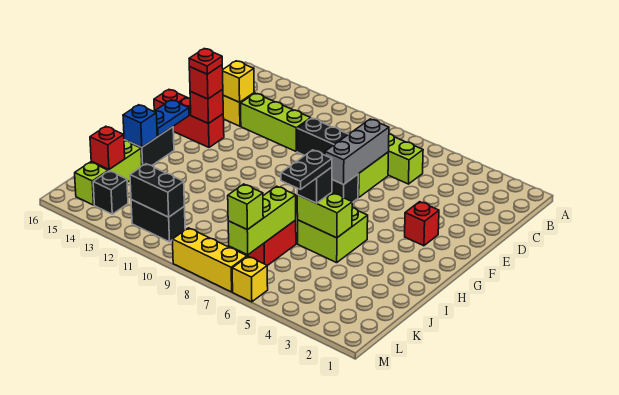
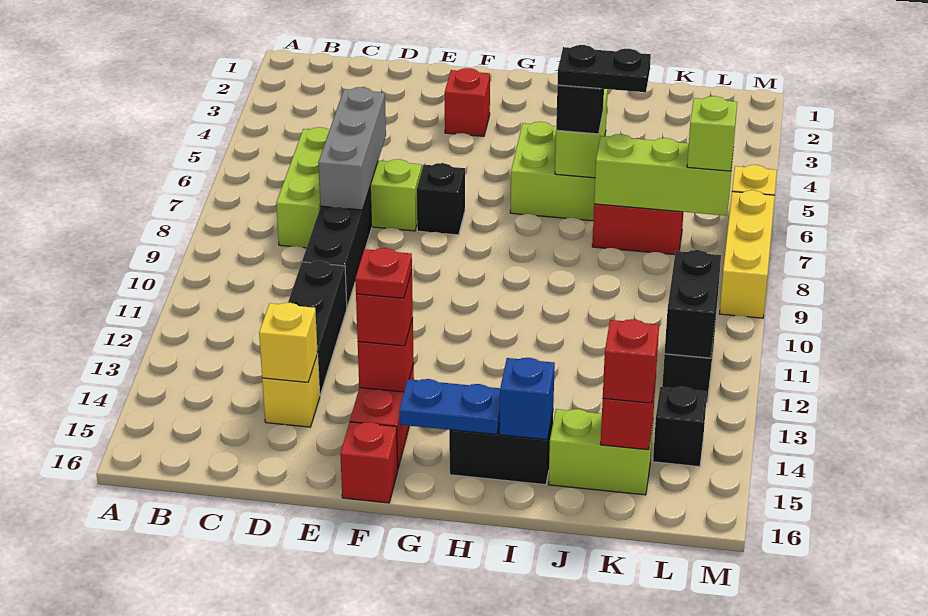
grey 1x3 brick [325,119,389,184] -> grey 1x3 brick turned to [318,87,386,210]
lime 1x3 brick [241,93,311,151] -> black 1x3 brick [288,261,347,395]
none -> red 1x1 brick [603,319,659,403]
lime 1x1 brick [75,162,108,205] -> none

